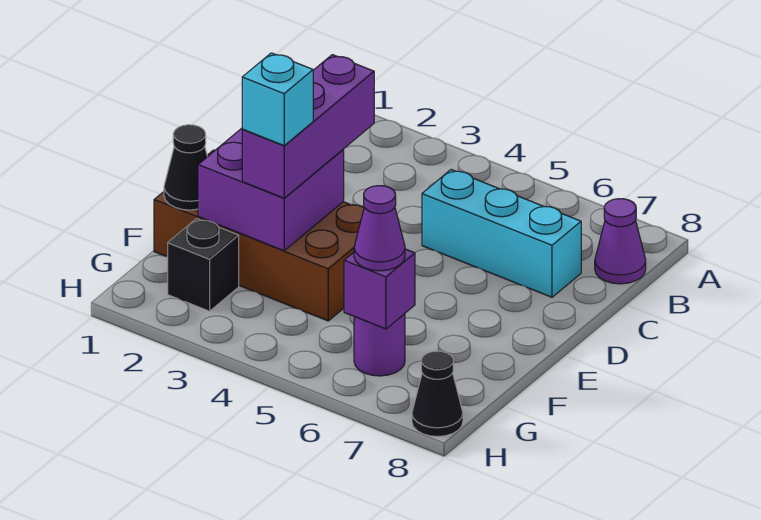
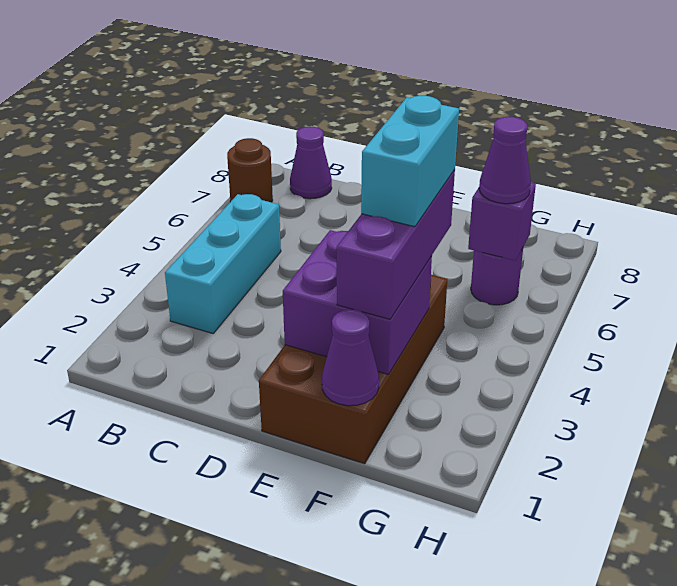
none -> brown 1x1 round brick [227,138,273,202]
cyan 1x3 brick [422,170,581,297] -> cyan 1x3 brick moved to [165,194,281,333]
purple 1x3 brick [242,55,374,198] -> purple 1x3 brick turned to [337,170,455,319]
black 1x1 cone [164,125,207,210] -> purple 1x1 cone [322,310,379,406]
cyan 1x1 brick [242,53,313,146] -> cyan 1x2 brick [361,96,459,227]
black 1x1 brick [168,219,239,311] -> none
black 1x1 cone [412,351,463,437] -> none

